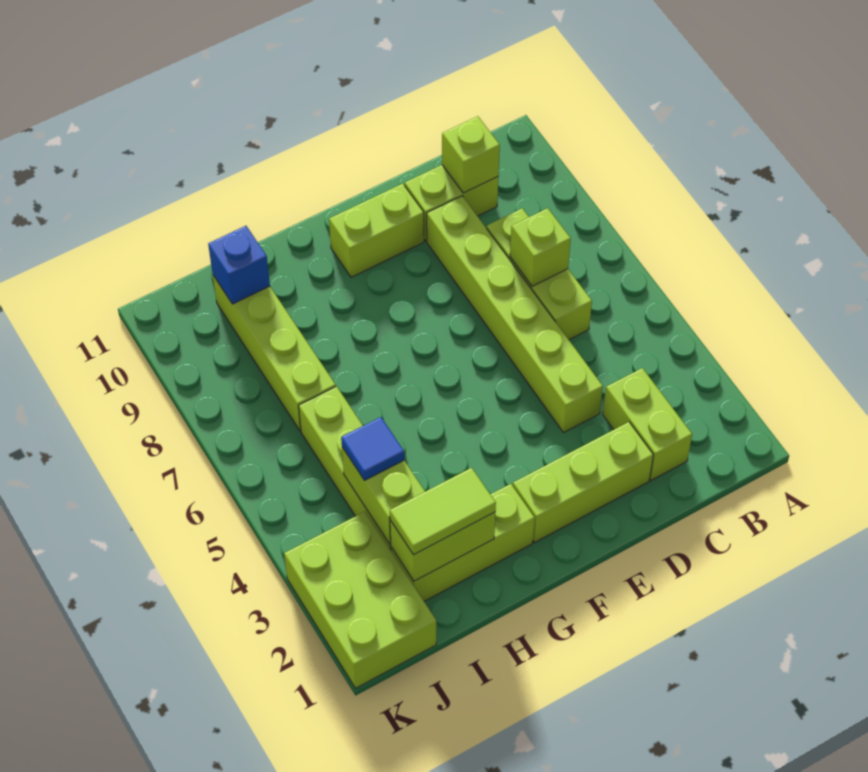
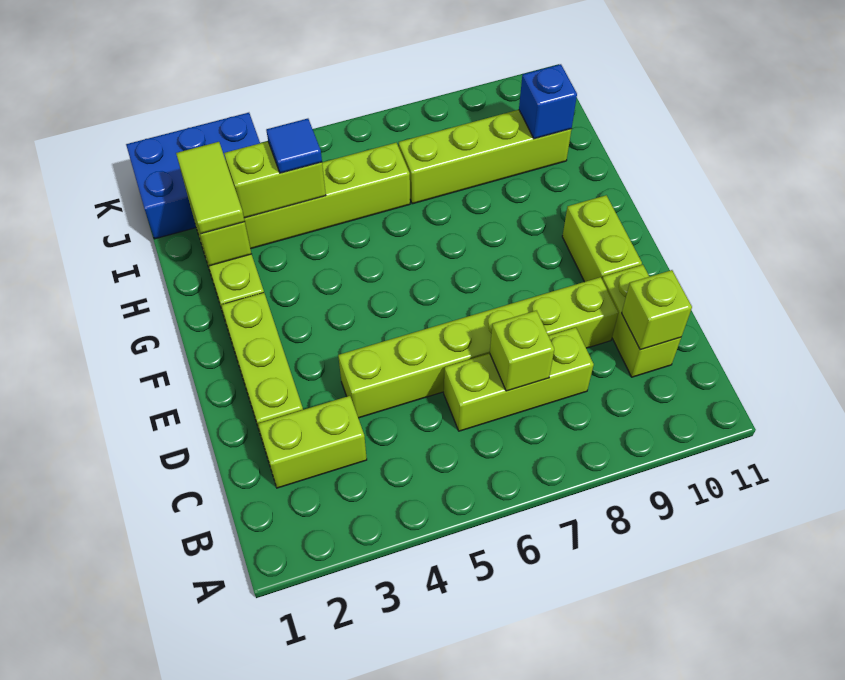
lime 2x3 brick [284,512,436,688] -> blue 2x3 brick [126,113,260,239]

